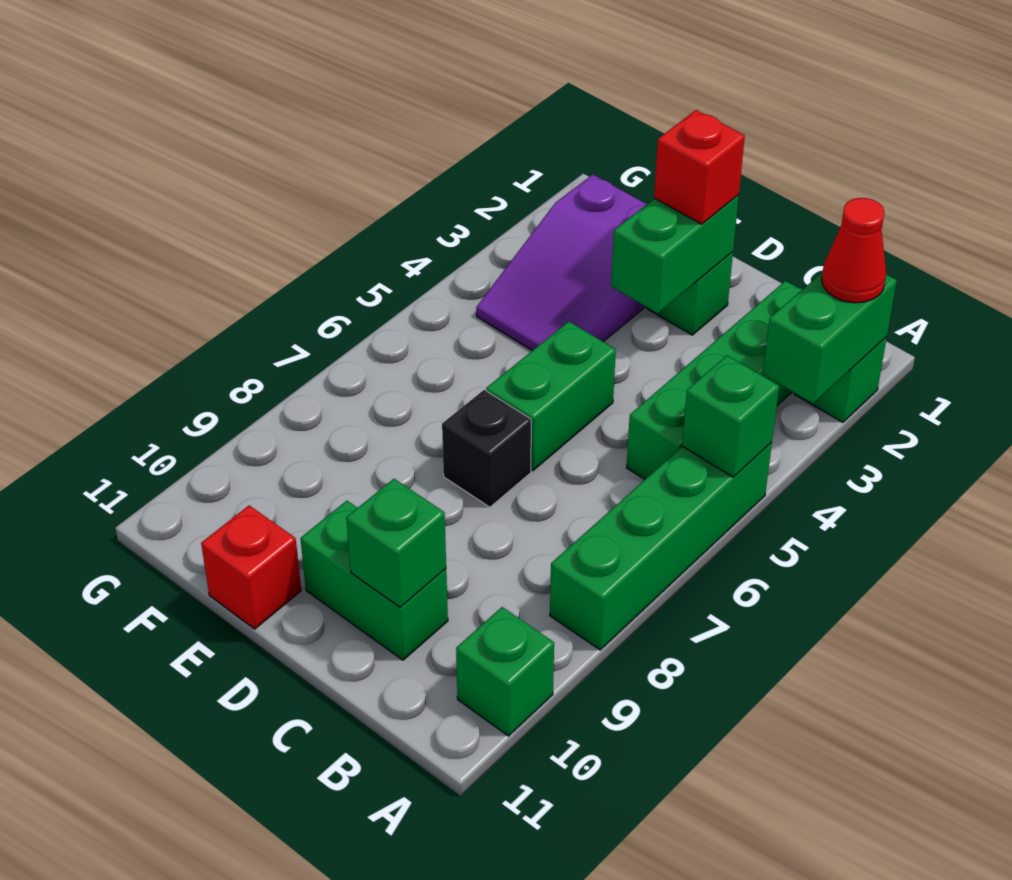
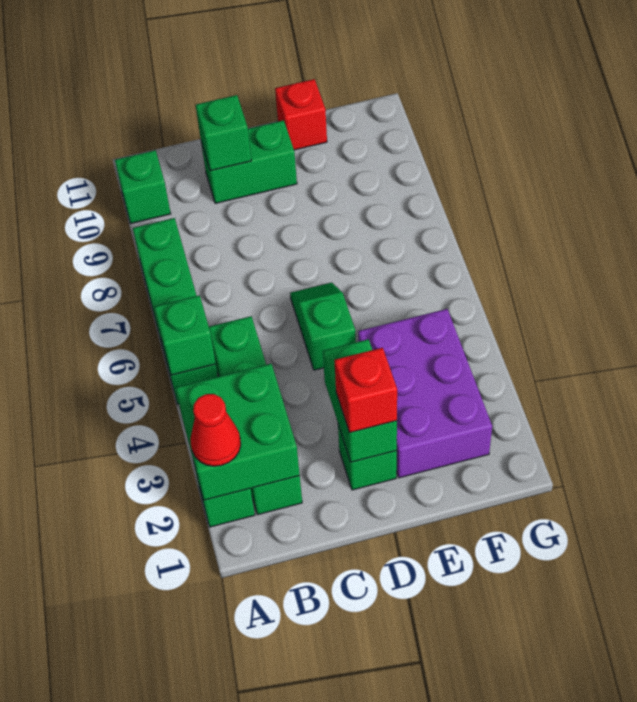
green 1x2 brick [763,273,897,403] -> green 2x2 brick [176,364,300,500]
green 1x2 brick [486,322,616,471] -> green 1x2 slope [290,283,356,370]
black 1x1 brick [442,390,531,507] -> none
purple 2x3 slope [476,174,647,351] -> purple 2x3 brick [358,309,492,478]

